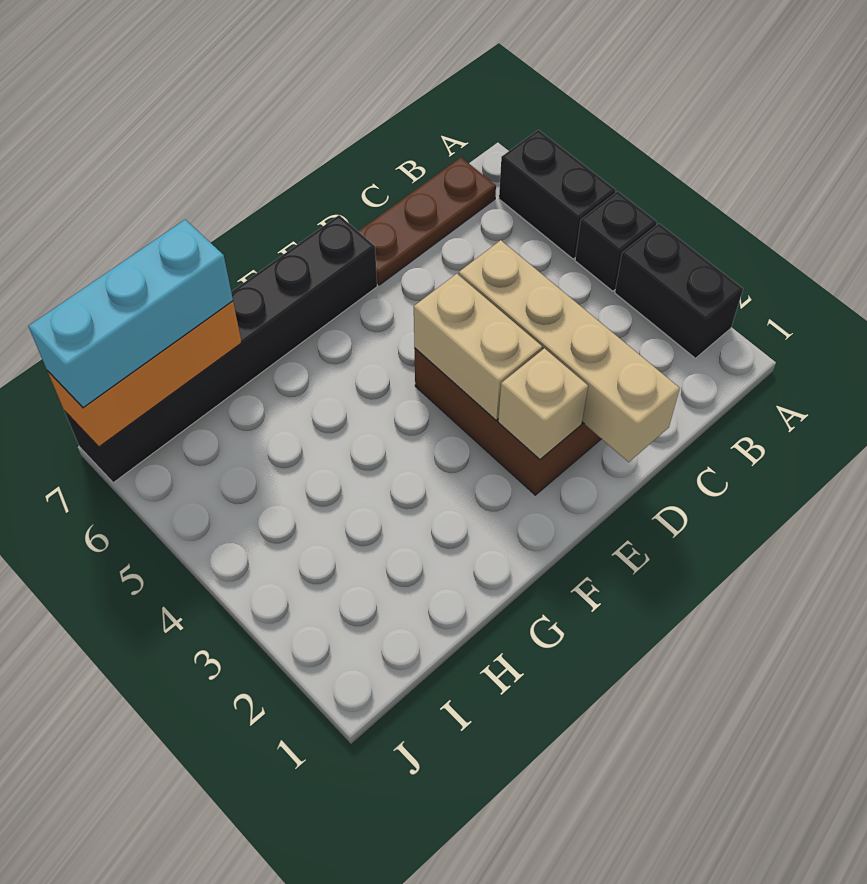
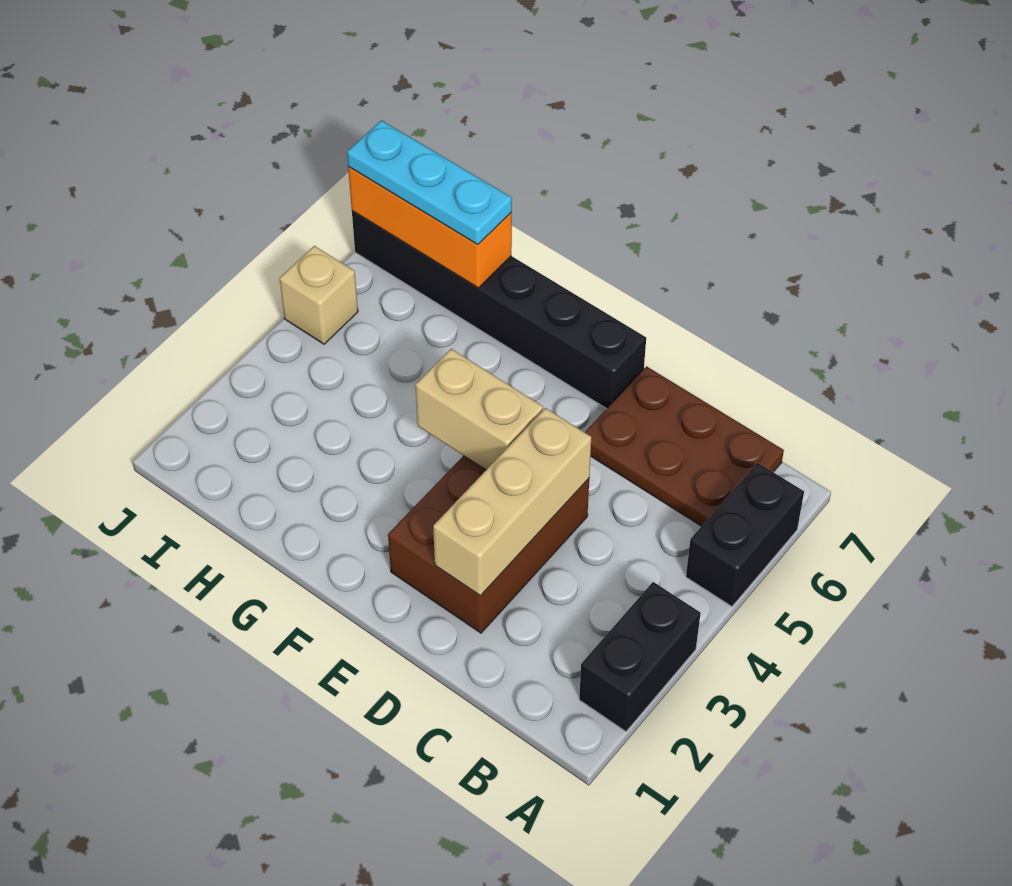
black 1x1 brick [575,191,657,291] -> none
brown 1x3 plate [358,157,496,285] -> brown 2x3 plate [585,366,784,526]
tan 1x4 brick [459,240,680,462] -> tan 1x3 brick [433,408,591,596]
tan 1x1 brick [498,348,588,459] -> tan 1x1 brick moved to [280,246,358,344]
tan 1x2 brick [414,274,542,420] -> tan 1x2 brick turned to [415,349,543,470]
cyan 1x3 brick [29,220,233,408] -> cyan 1x3 plate [347,120,512,245]

